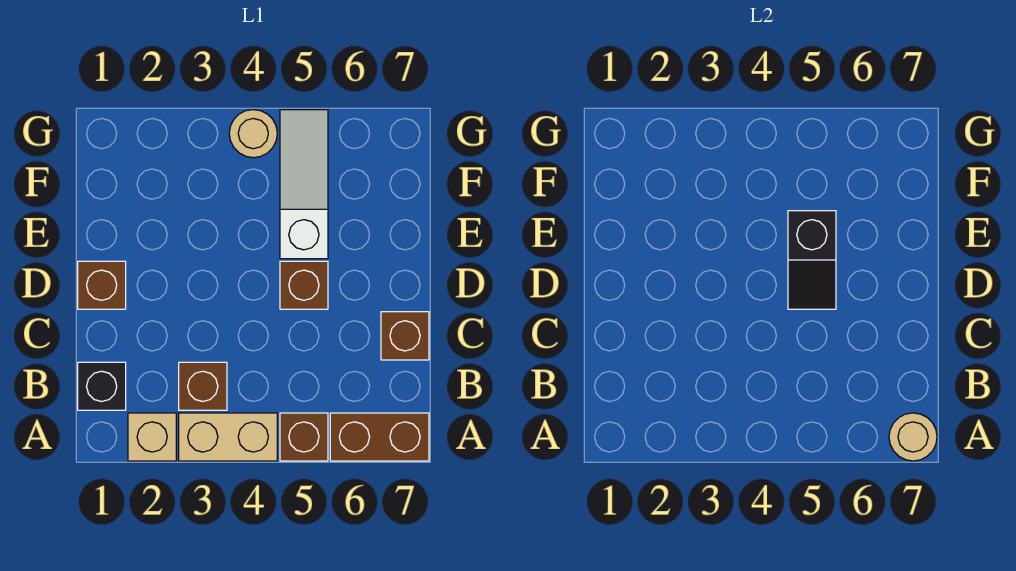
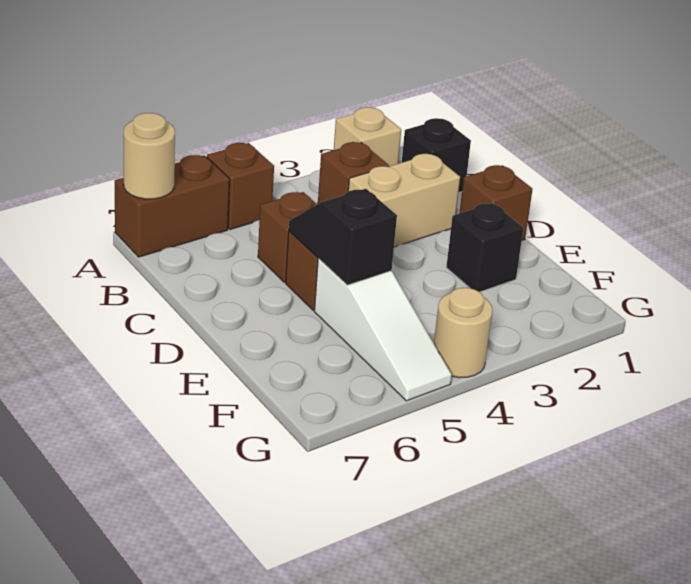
tan 1x2 brick [179,413,277,461] -> tan 1x2 brick moved to [348,154,460,247]
brown 1x1 brick [381,312,429,360] -> brown 1x1 brick moved to [258,192,317,282]
none -> black 1x1 brick [446,203,523,292]

